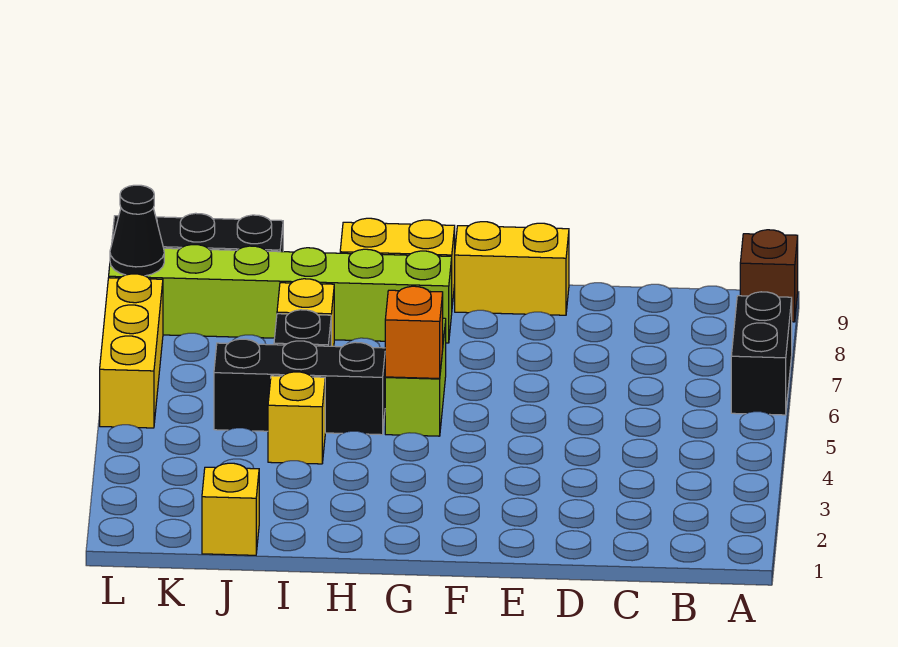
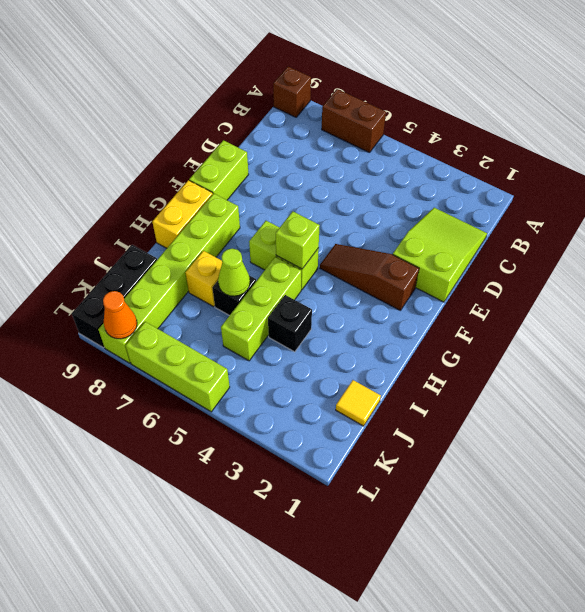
black 1x2 brick [731,292,792,415] -> brown 1x2 brick [322,89,386,153]
none -> lime 2x3 slope [393,208,487,302]
yellow 1x2 brick [455,222,569,315] -> lime 1x2 brick [189,140,248,200]
none -> brown 1x3 slope [320,244,419,311]
orange 1x1 brick [385,286,443,378] -> lime 1x1 brick [276,211,320,269]
black 1x3 brick [214,339,385,435] -> lime 1x3 brick [221,257,301,361]
yellow 1x1 brick [268,372,325,464] -> black 1x1 brick [268,295,312,352]
none -> lime 1x1 cone [218,249,250,296]
yellow 1x1 brick [202,463,259,555] -> yellow 1x1 tile [336,380,381,426]
yellow 1x3 brick [100,274,163,428] -> lime 1x3 brick [125,322,230,412]
black 1x1 cone [110,185,164,276] -> orange 1x1 cone [103,291,137,339]

